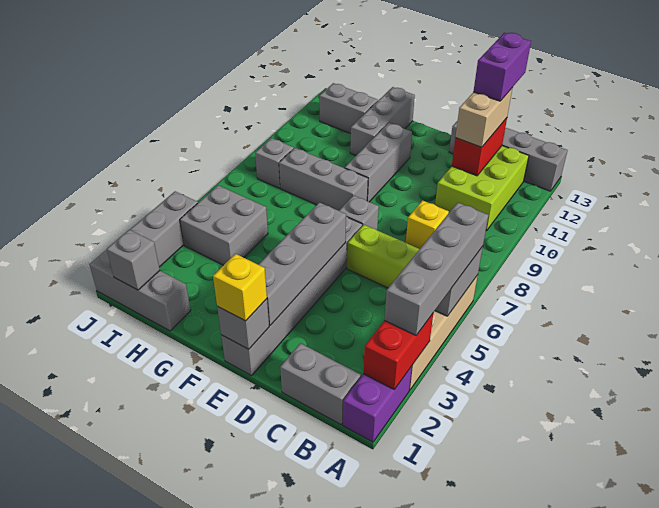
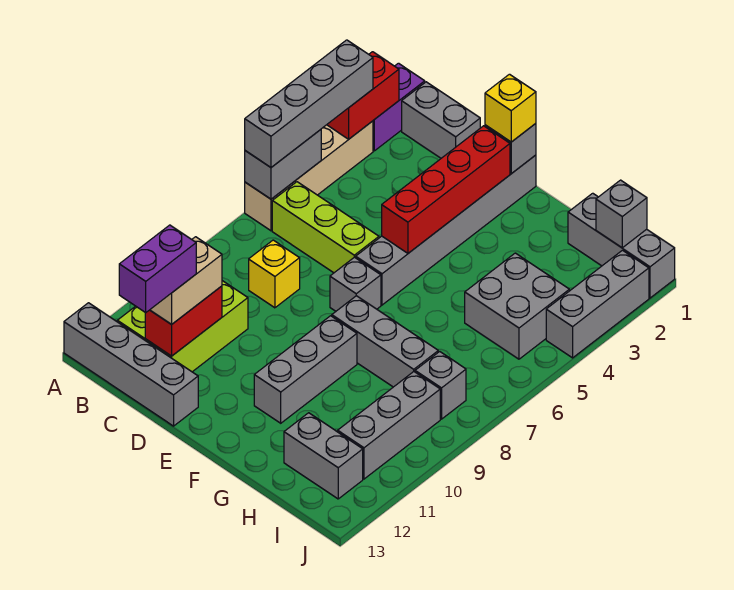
grey 1x4 brick [258,202,346,325] -> red 1x4 brick [382,126,510,253]
grey 1x3 brick [350,87,415,155] -> grey 1x3 brick moved to [338,372,440,479]

